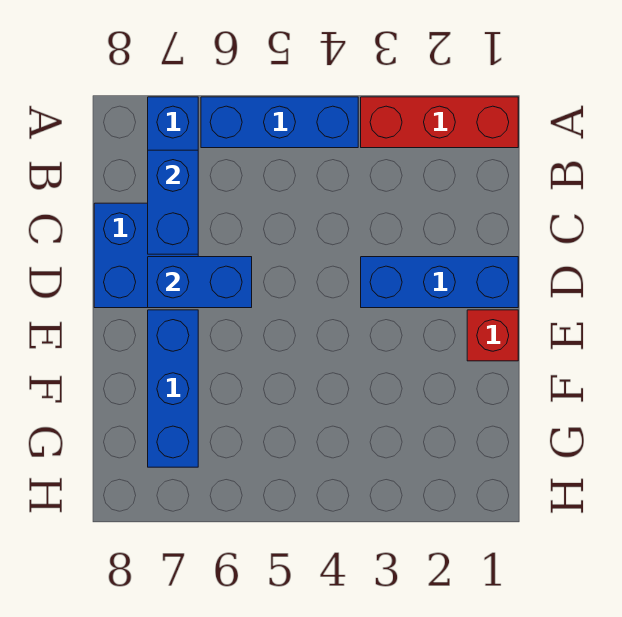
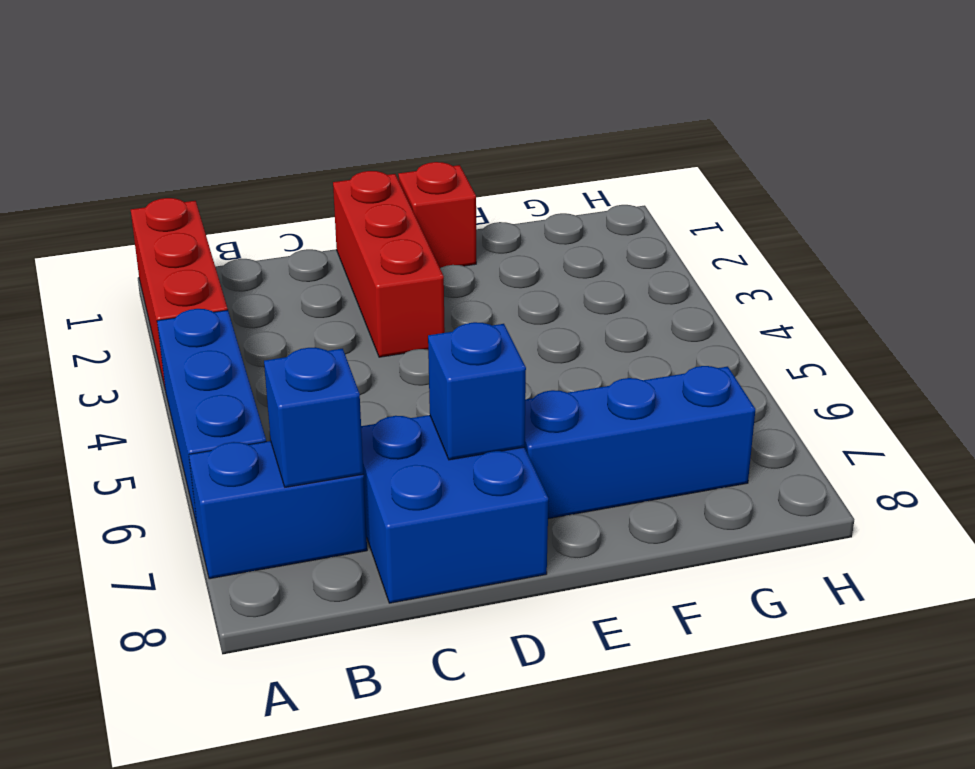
blue 1x2 brick [148,150,198,254] -> blue 1x1 brick [264,348,363,487]
blue 1x3 brick [361,257,518,308] -> red 1x3 brick [333,171,445,357]
blue 1x2 brick [148,257,252,308] -> blue 1x1 brick [428,322,526,460]

